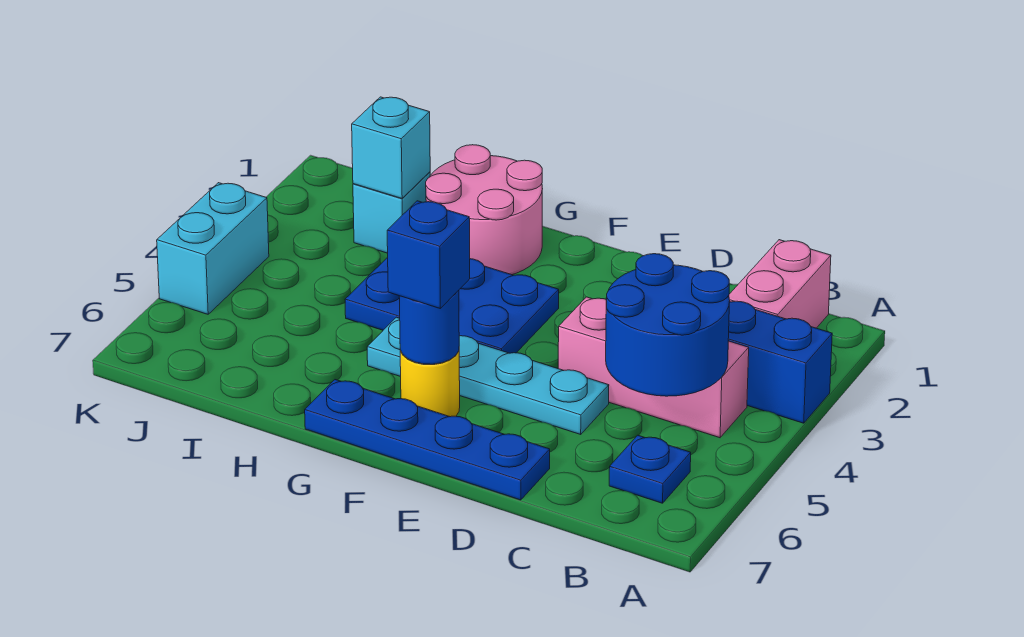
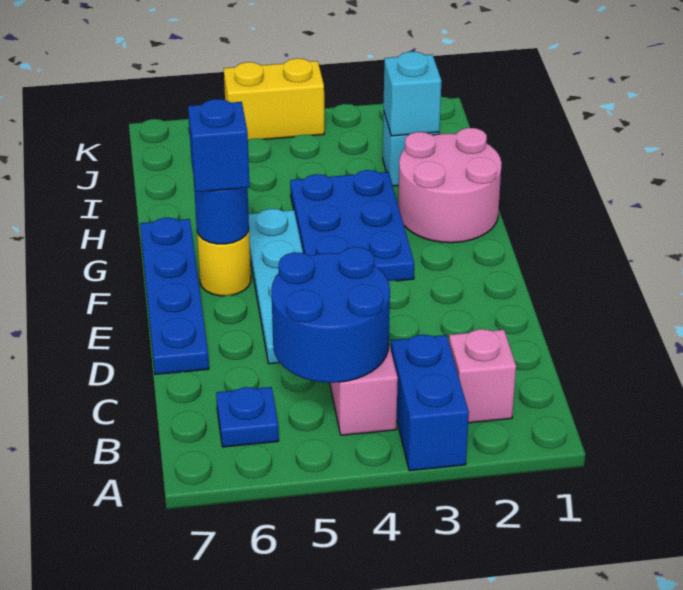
pink 1x2 brick [729,240,831,328] -> pink 1x1 brick [449,329,516,423]
cyan 1x2 brick [157,183,269,314] -> yellow 1x2 brick [224,58,324,140]

